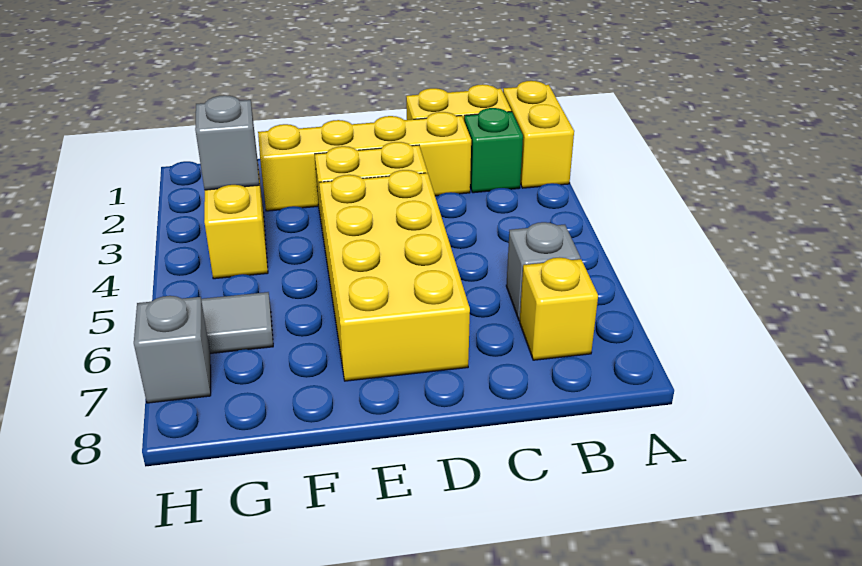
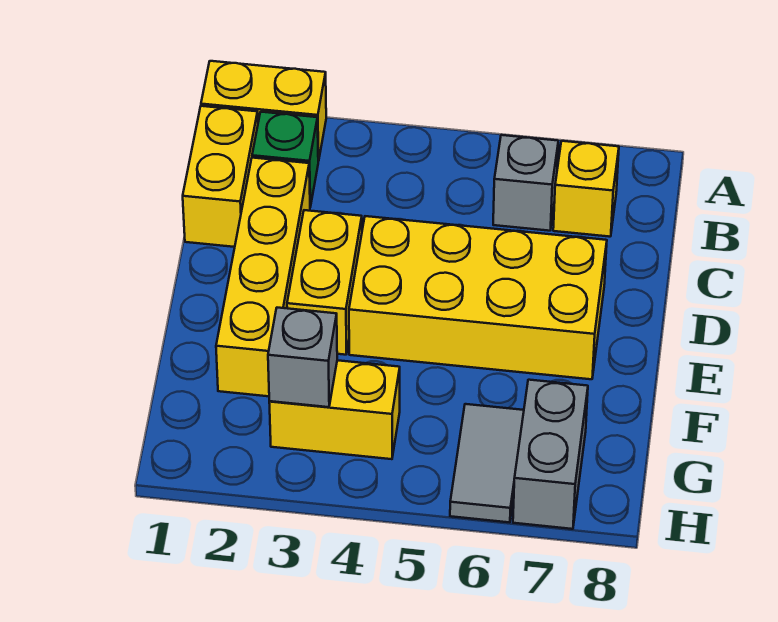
grey 1x1 brick [134,296,211,403] -> grey 1x2 brick [513,380,588,529]

